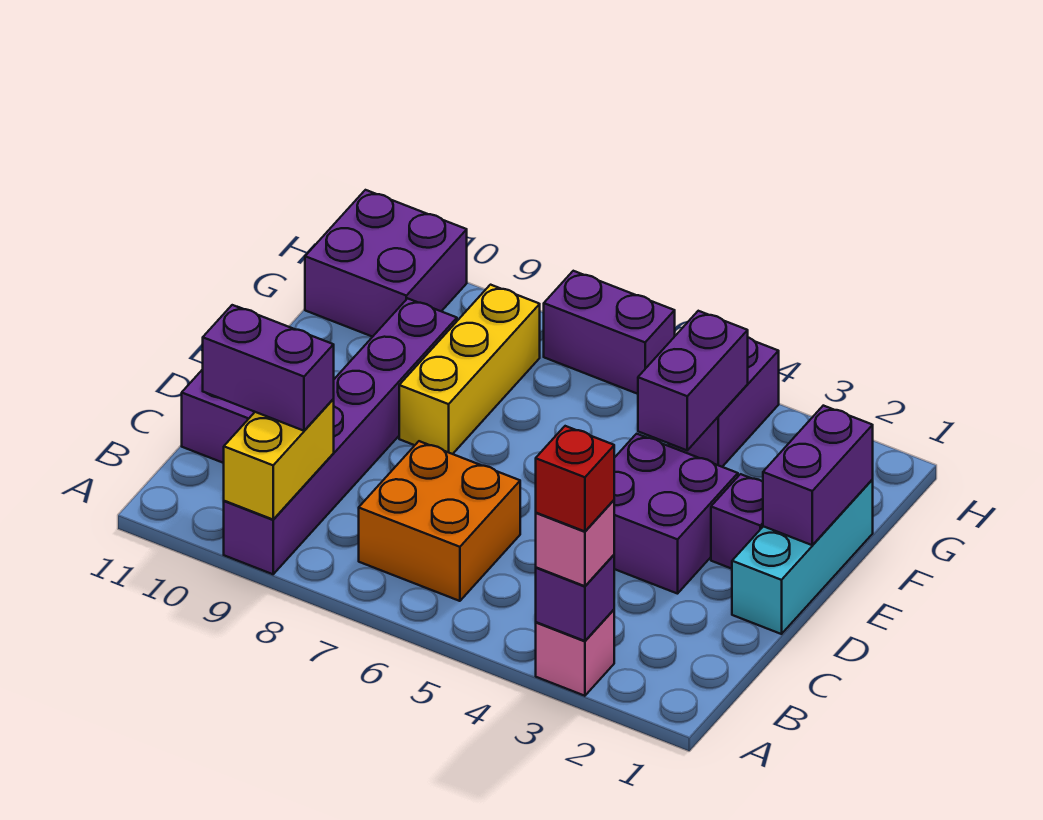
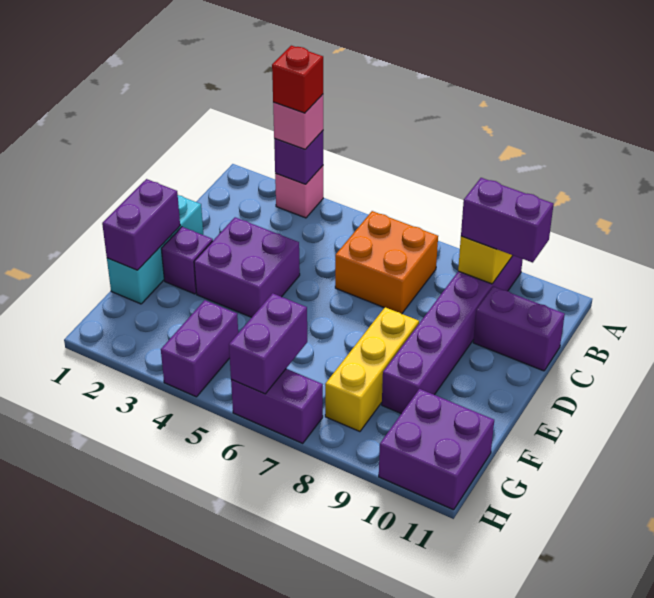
purple 1x2 brick [638,311,748,450] -> purple 1x2 brick moved to [229,293,307,394]

